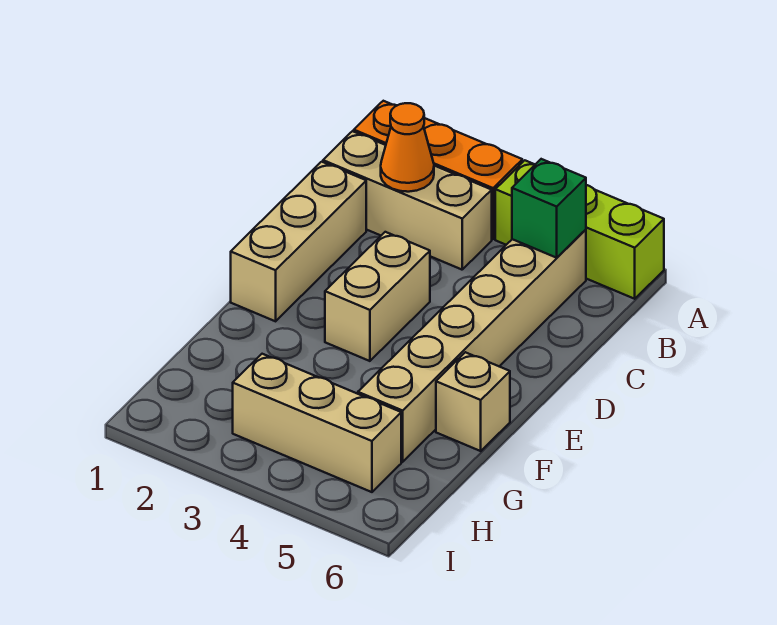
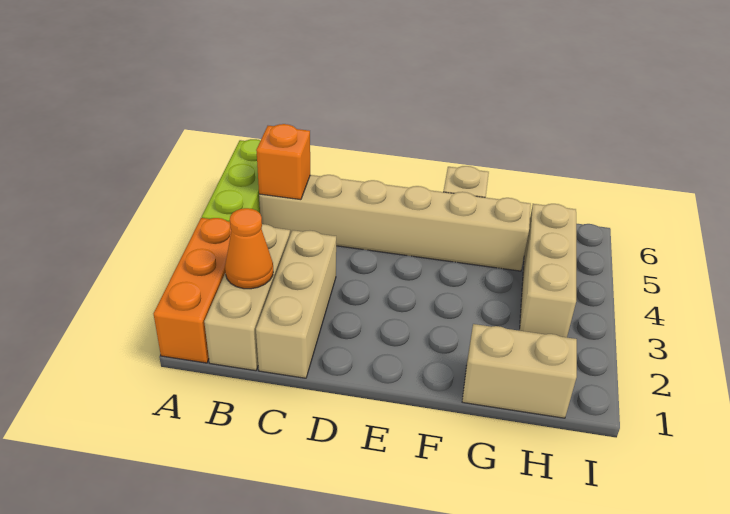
green 1x1 brick [512,159,586,258] -> orange 1x1 brick [256,124,310,200]
tan 1x3 brick [231,162,366,321] -> tan 1x3 brick turned to [256,230,336,378]
tan 1x2 brick [325,232,430,361] -> tan 1x2 brick moved to [462,324,577,418]

